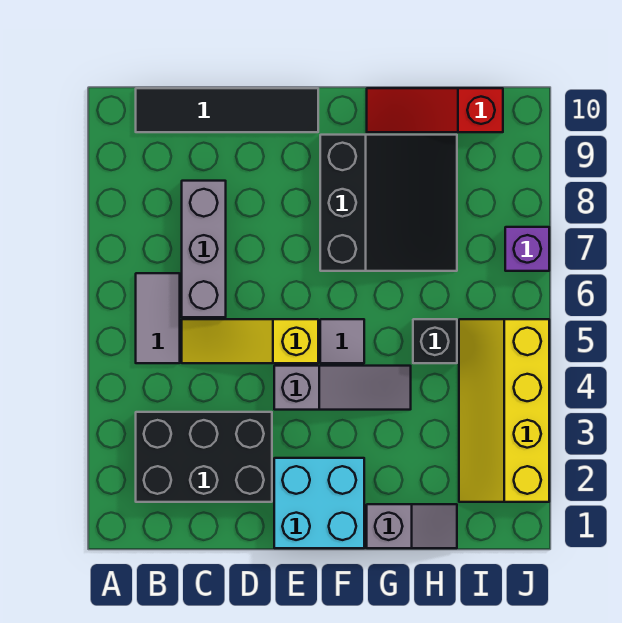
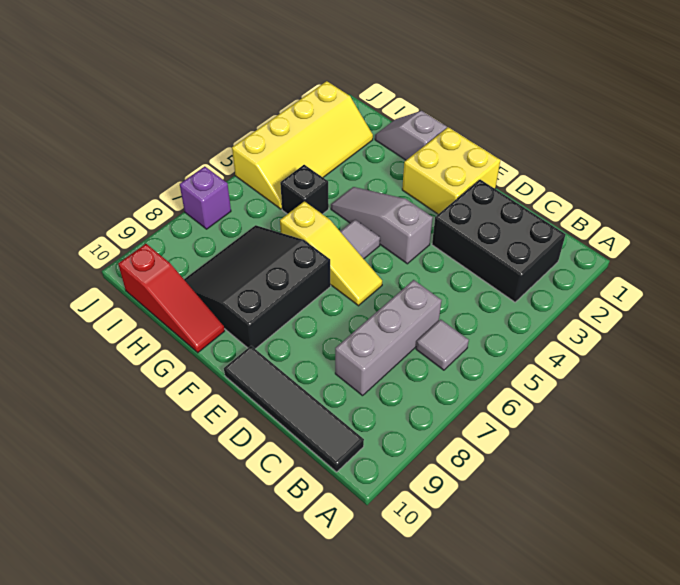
grey 1x2 tile [136,273,180,363] -> grey 1x1 tile [416,319,469,370]
yellow 1x3 slope [182,319,318,363] -> yellow 1x3 slope moved to [280,201,382,306]
cyan 2x2 brick [274,458,364,548] -> yellow 2x2 brick [402,127,500,214]

